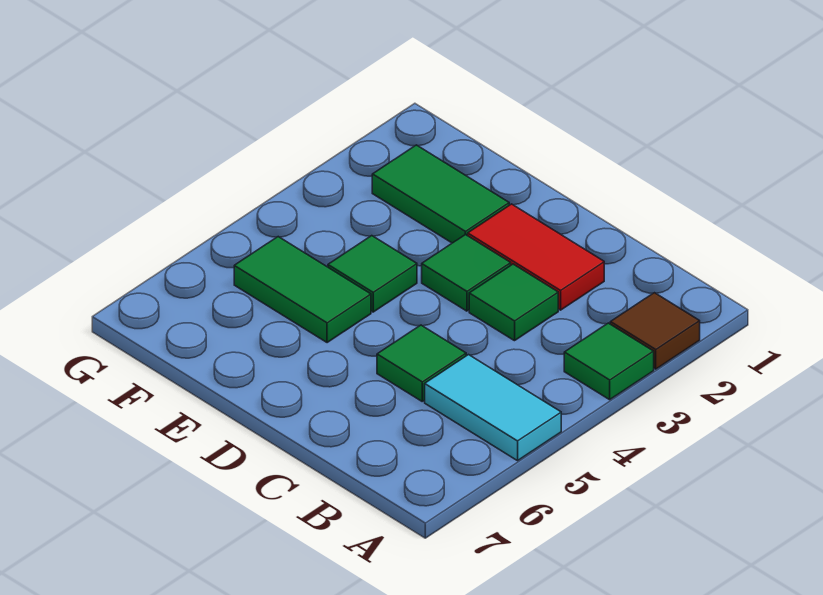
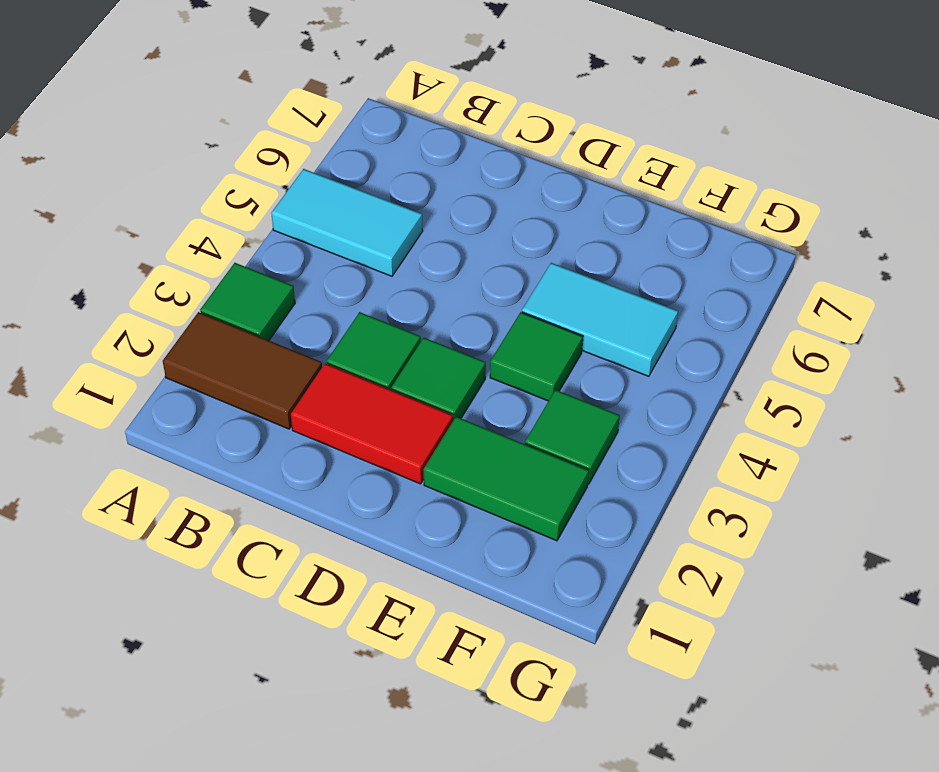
brown 1x1 tile [610,293,700,369] -> brown 1x2 tile [163,312,322,429]
green 1x1 tile [377,325,467,401] -> green 1x1 tile moved to [525,390,620,484]
green 1x2 tile [234,237,371,343] -> cyan 1x2 tile [522,263,678,376]

